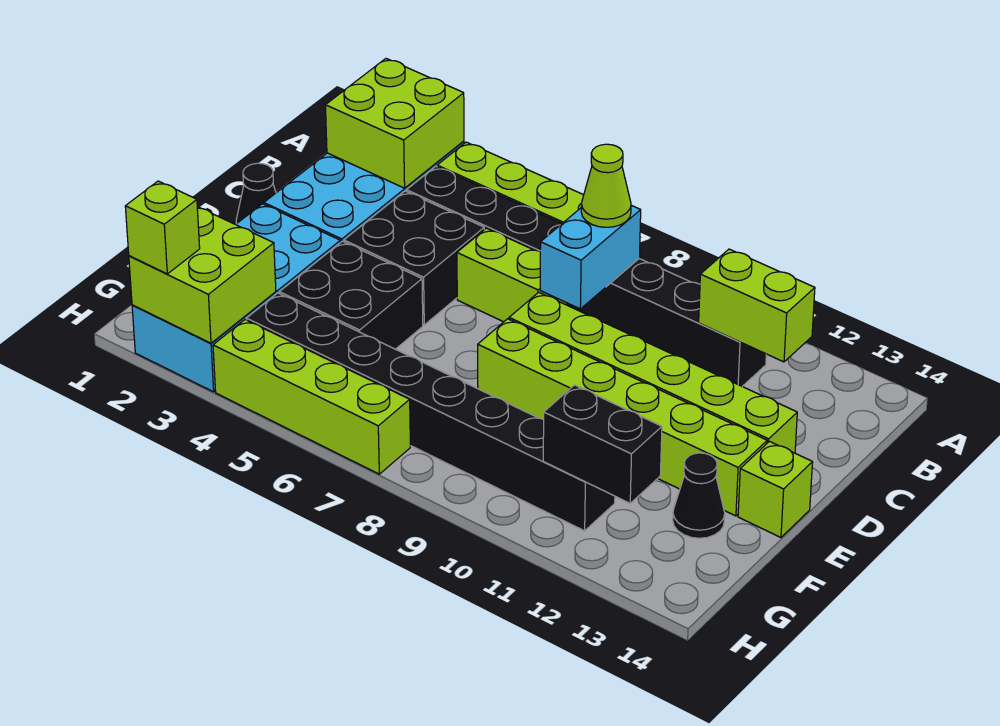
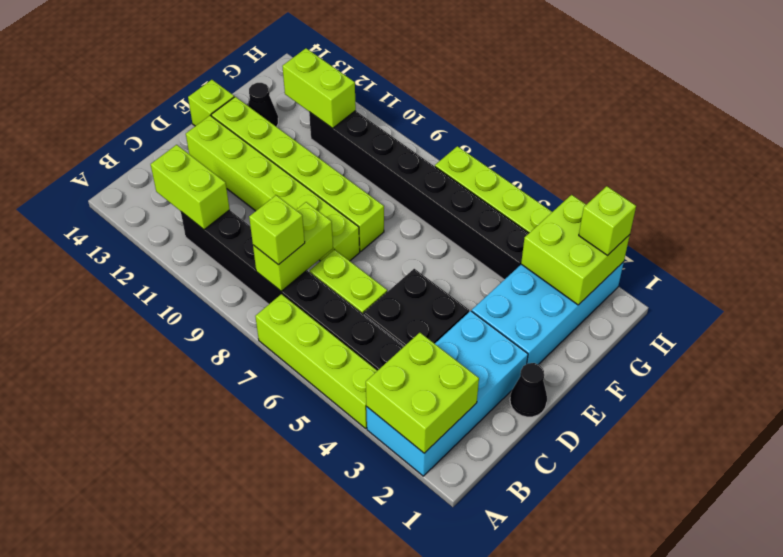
cyan 1x2 brick [540,205,641,309] -> lime 1x2 brick [253,202,333,291]
lime 1x1 cone [581,144,631,227] -> lime 1x1 brick [249,195,305,265]
black 2x2 brick [279,241,423,349] -> none
black 1x2 brick [543,385,662,503] -> lime 1x2 brick [282,48,356,128]

